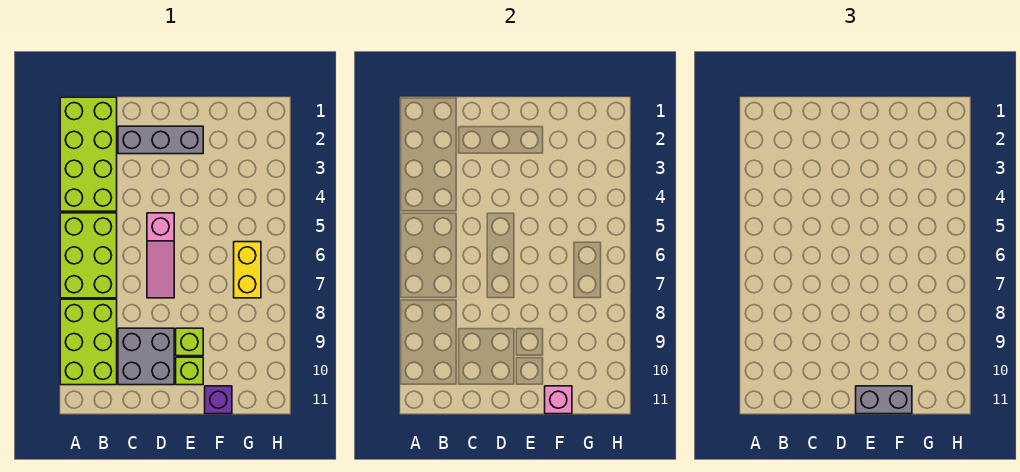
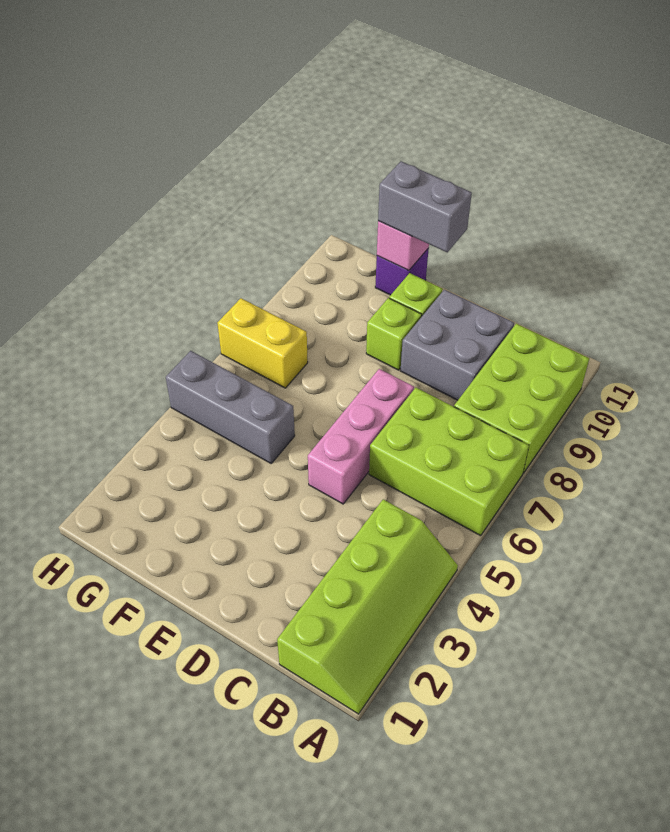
lime 2x4 brick [60,97,117,211] -> lime 2x4 slope [277,499,458,714]
lime 2x3 brick [60,213,117,298] -> lime 2x3 brick turned to [369,388,529,536]
grey 1x3 brick [118,126,203,154] -> grey 1x3 brick moved to [166,351,295,463]
pink 1x3 slope [147,213,174,298] -> pink 1x3 brick [308,369,414,504]
yellow 1x2 brick [234,242,261,298] -> yellow 1x2 brick turned to [217,298,308,388]

